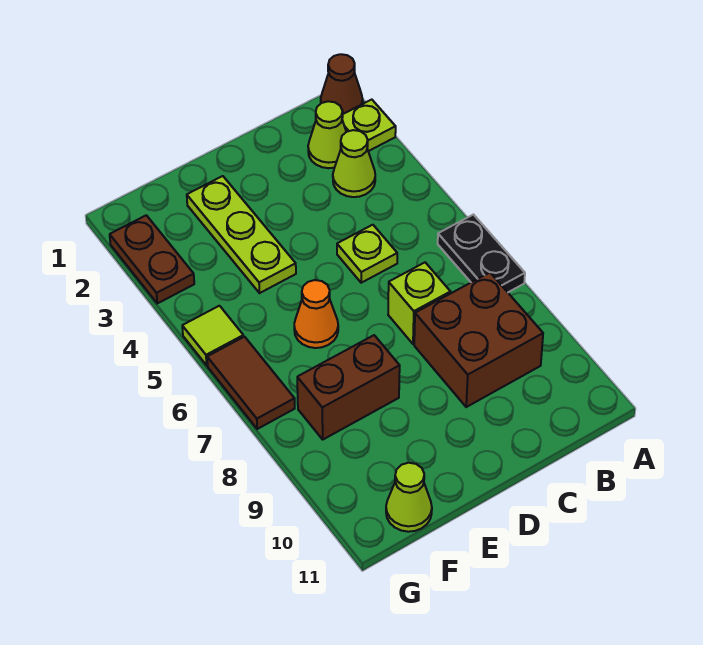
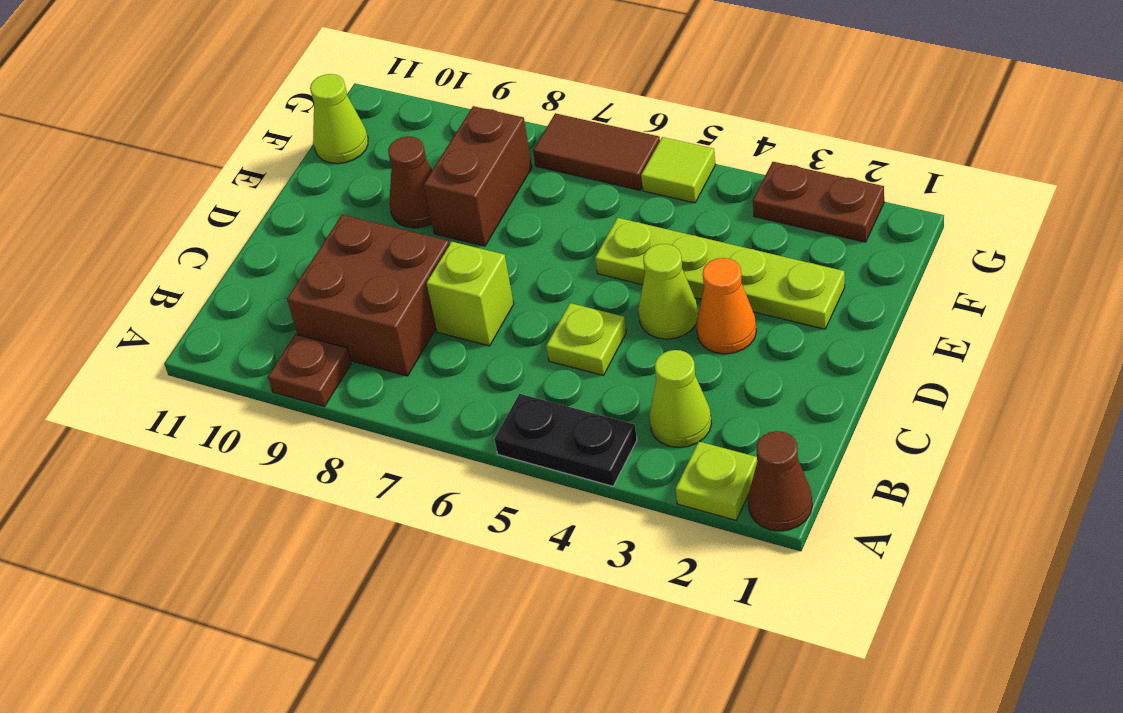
black 1x2 plate [438,215,525,292] -> black 1x2 plate moved to [494,394,637,486]
none -> brown 1x1 plate [268,334,351,407]
lime 1x1 cone [308,101,346,168] -> lime 1x1 cone moved to [638,244,698,339]
lime 1x3 plate [187,176,296,293] -> lime 1x4 plate [595,218,845,329]
orange 1x1 cone [294,280,338,348] -> orange 1x1 cone moved to [696,258,757,354]
none -> brown 1x1 cone [388,136,432,228]

